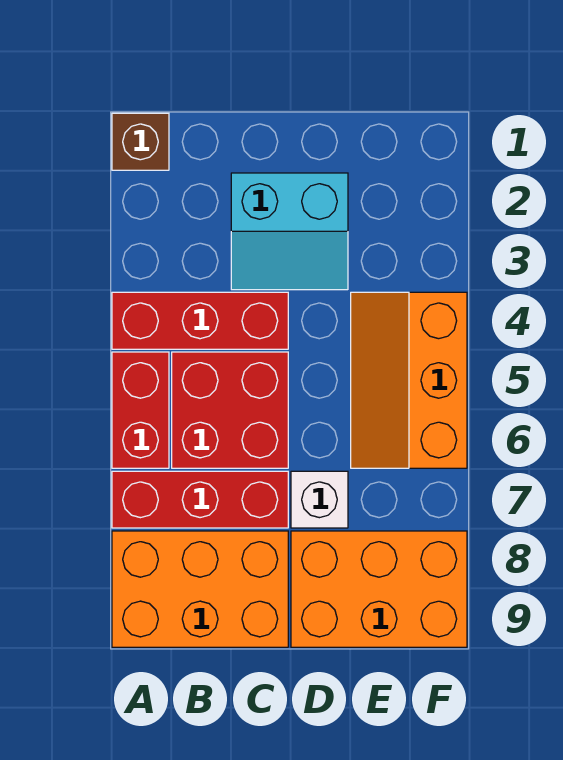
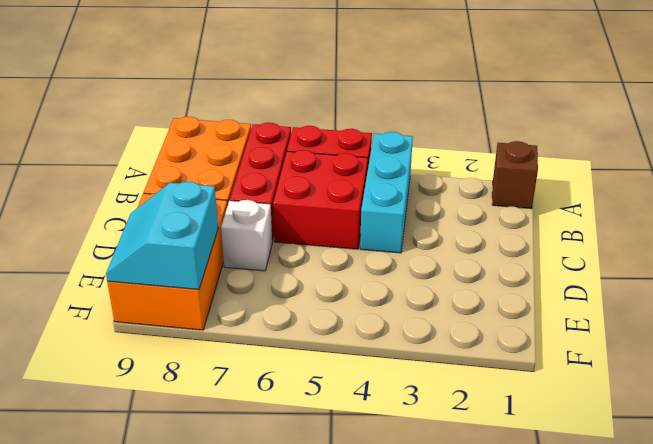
red 1x3 brick [112,292,288,349] -> cyan 1x3 brick [360,132,413,253]
cyan 2x2 slope [231,173,348,290] -> cyan 2x2 slope moved to [106,182,218,290]
orange 2x3 slope [351,292,467,468] -> none

